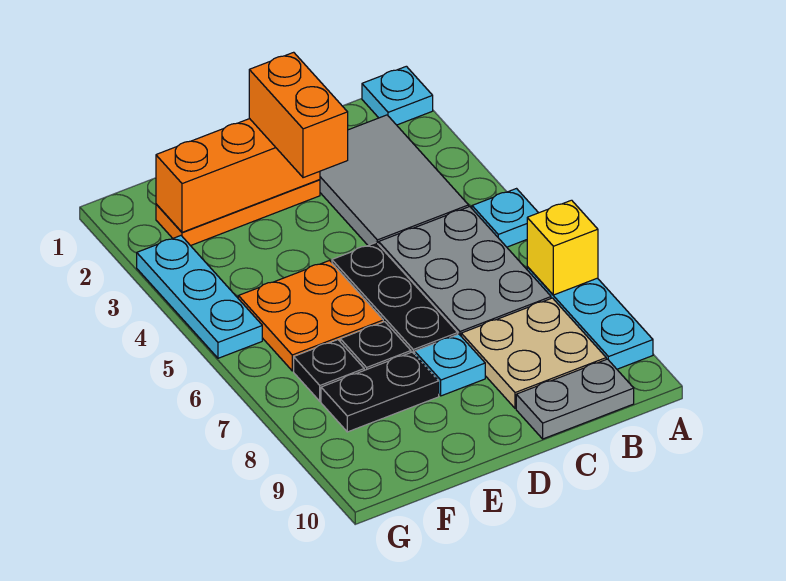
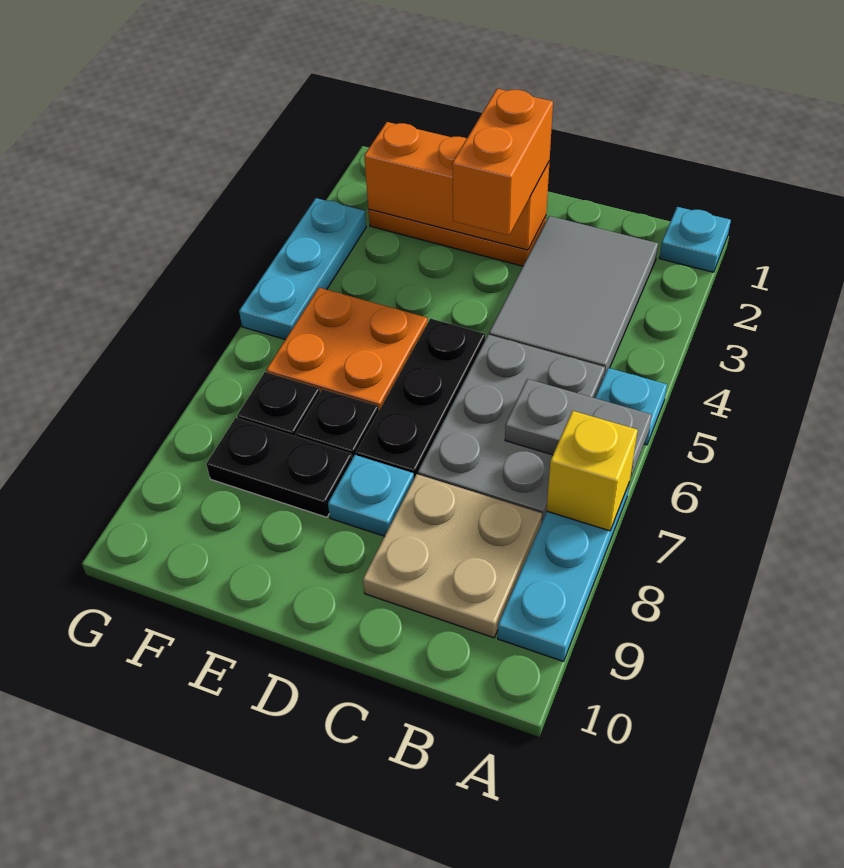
grey 1x2 plate [516,359,634,439] -> grey 1x2 plate moved to [505,379,652,478]

